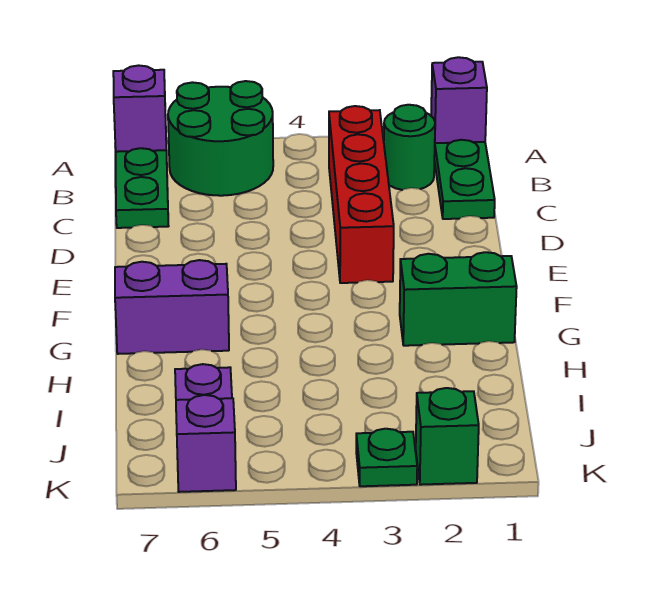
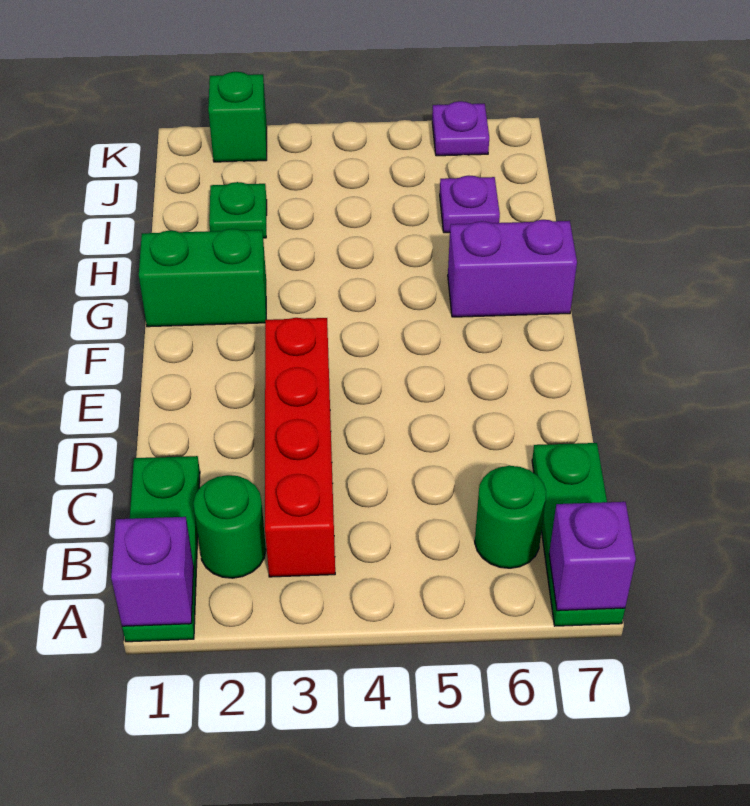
green 2x2 round brick [168,81,273,196] -> green 1x1 round brick [475,466,546,568]
green 1x1 plate [356,429,417,486] -> green 1x1 plate moved to [209,182,267,238]
purple 1x1 brick [176,395,236,492] -> purple 1x1 plate [432,101,489,156]

